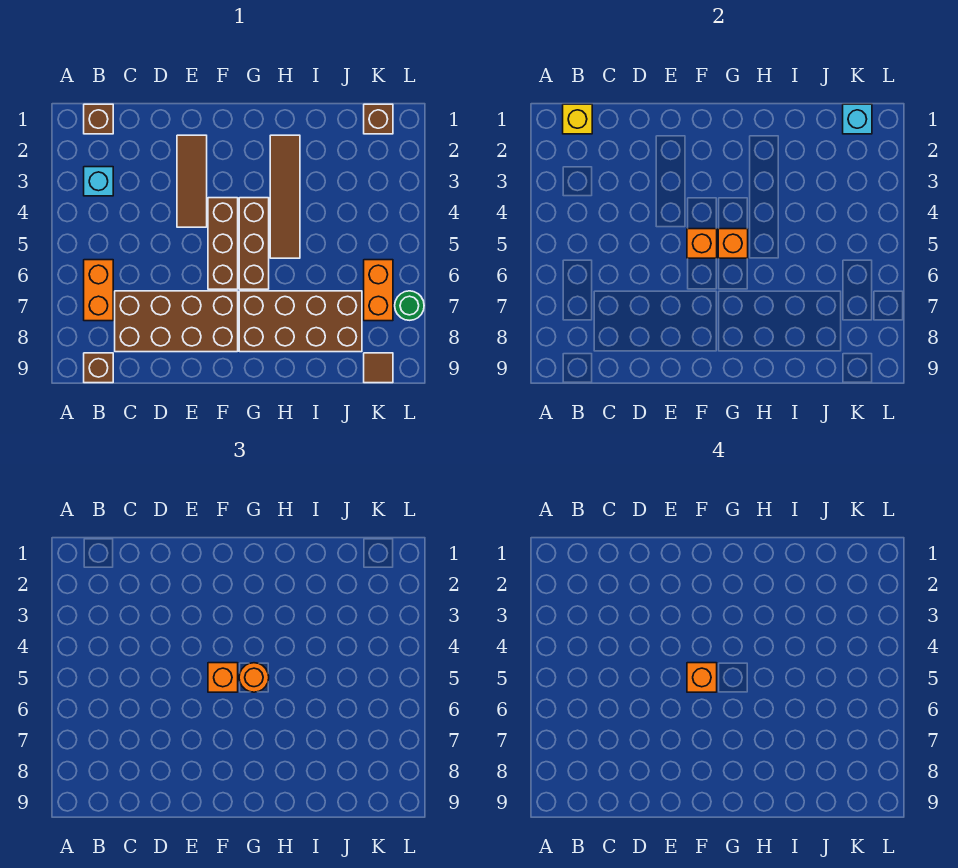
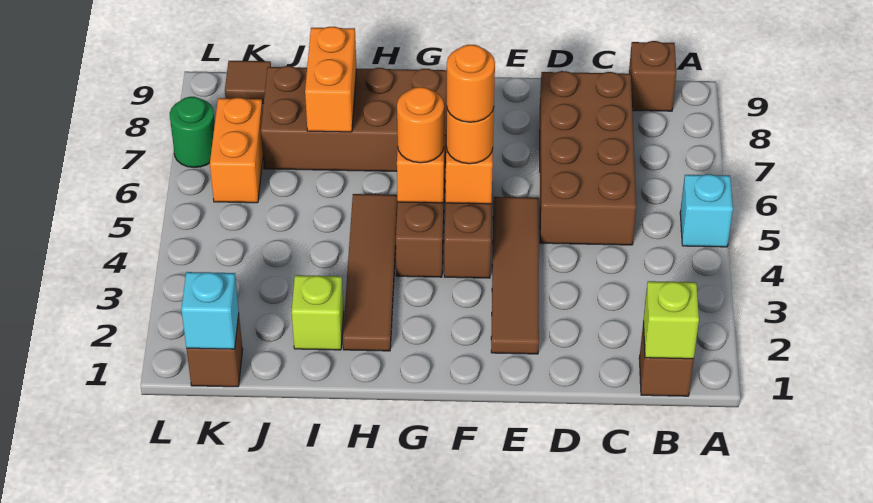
yellow 1x1 brick [563,104,592,134] -> lime 1x1 brick [643,281,699,359]
cyan 1x1 brick [84,167,113,196] -> cyan 1x1 brick moved to [680,174,733,247]
orange 1x2 brick [84,260,113,321] -> orange 1x2 brick moved to [305,27,357,132]
brown 2x4 brick [115,291,238,352] -> brown 2x4 brick turned to [540,71,636,245]
brown 1x3 tile [177,135,207,227] -> brown 1x4 tile [491,197,539,354]
orange 1x1 brick [208,663,238,692] -> orange 1x1 round brick [446,108,494,164]
orange 1x1 brick [687,663,717,692] -> orange 1x1 round brick [447,45,495,122]
none -> lime 1x1 brick [292,275,344,350]

